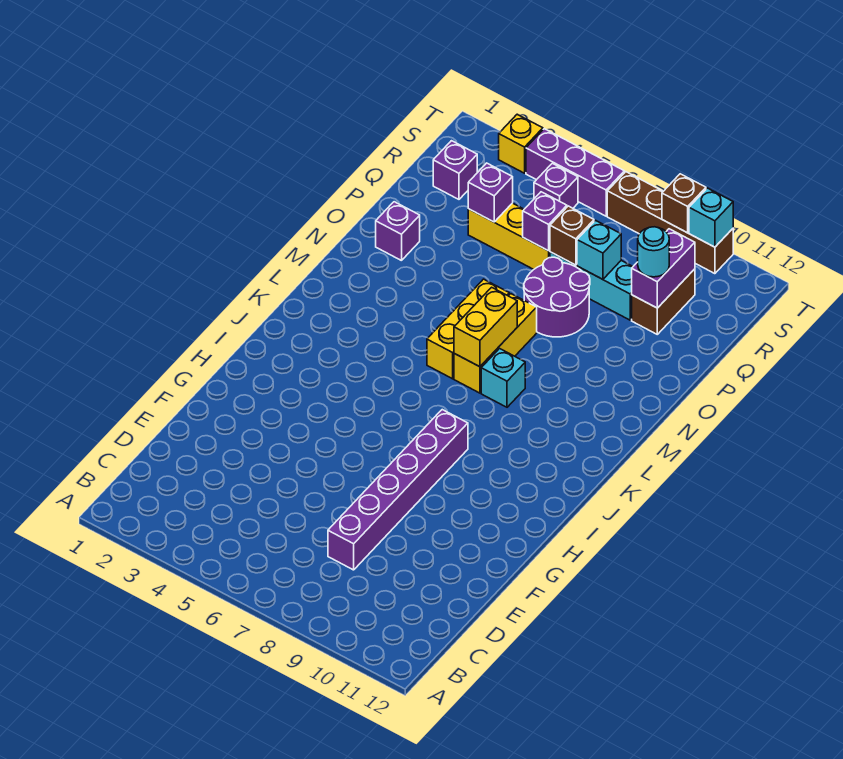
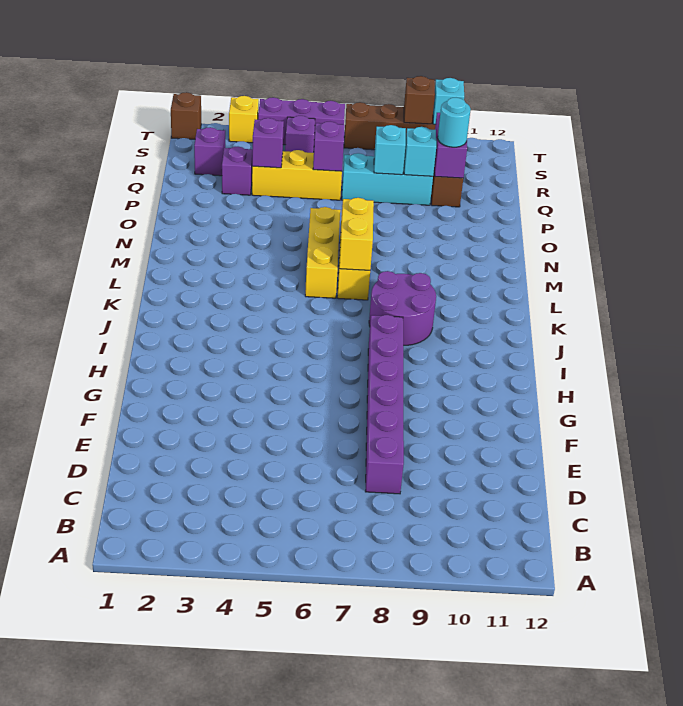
cyan 1x1 brick [481,349,525,407] -> cyan 1x1 brick moved to [404,127,436,176]
purple 1x1 brick [376,202,420,261] -> purple 1x1 brick moved to [222,147,252,195]
purple 2x2 round brick [524,257,590,337] -> purple 2x2 round brick moved to [369,271,436,345]
brown 1x1 brick [550,206,594,265] -> brown 1x1 brick moved to [171,92,201,139]

